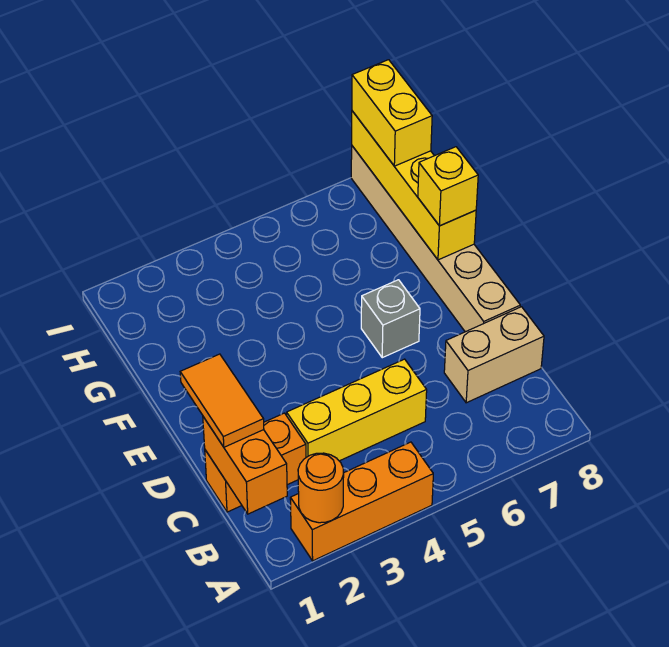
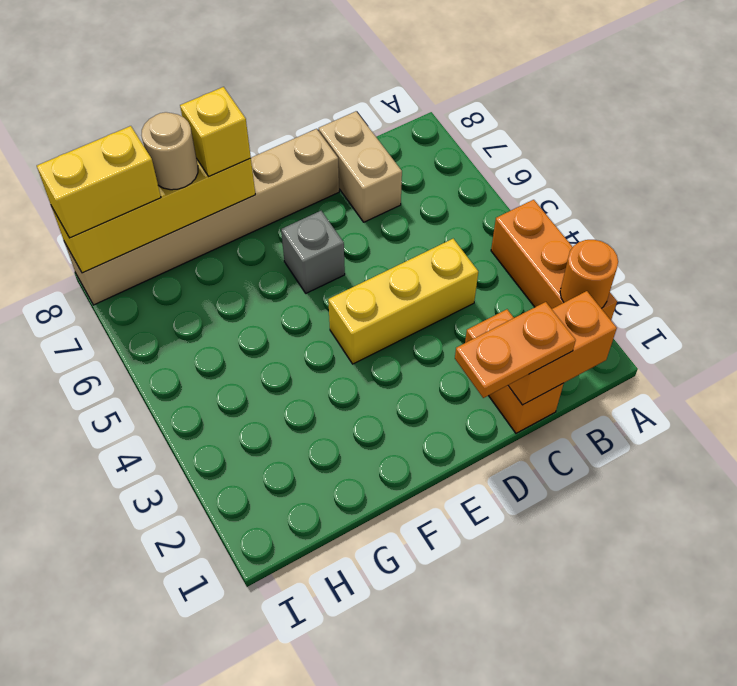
orange 1x2 tile [180,354,264,447] -> orange 1x2 plate [455,302,576,398]
yellow 1x3 brick [287,359,427,461] -> yellow 1x3 brick turned to [328,239,478,364]
none -> tan 1x1 round brick [141,112,198,190]

